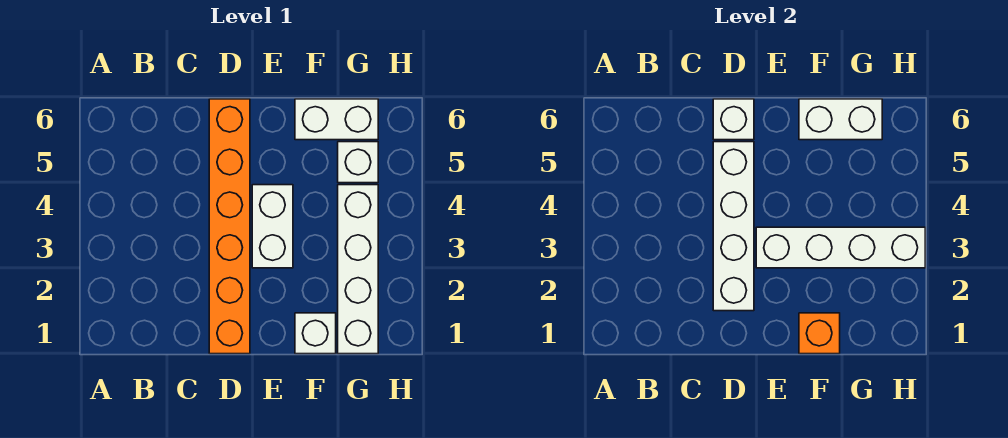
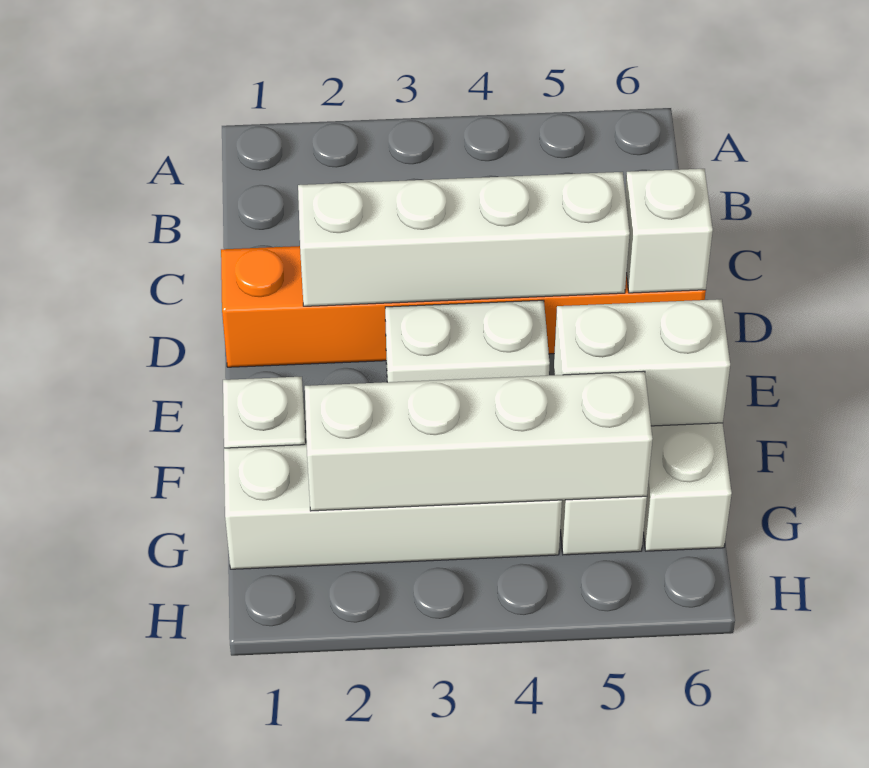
white 1x4 brick [756,227,925,268] -> white 1x4 brick turned to [305,371,652,511]
orange 1x1 brick [799,313,840,354] -> none
white 1x2 brick [799,99,882,140] -> white 1x2 brick turned to [554,299,730,426]

